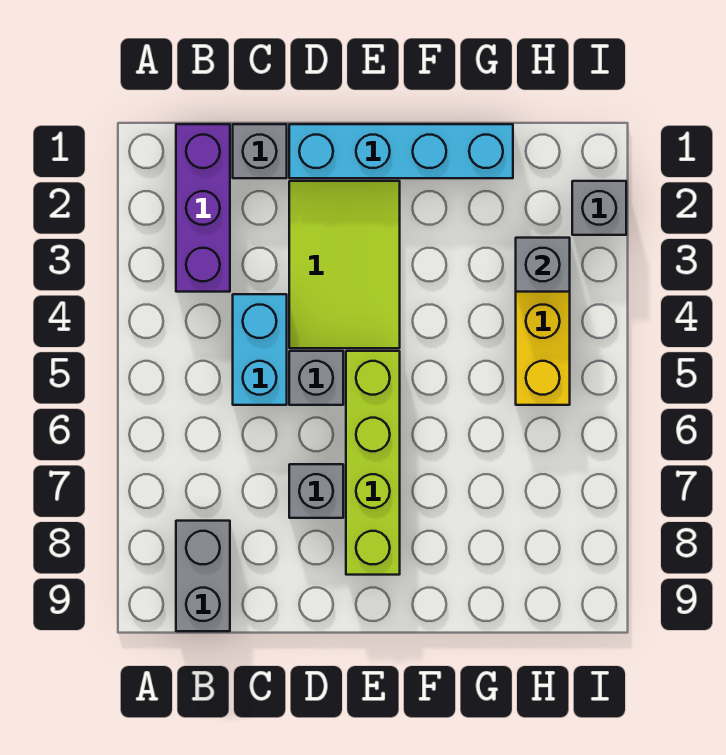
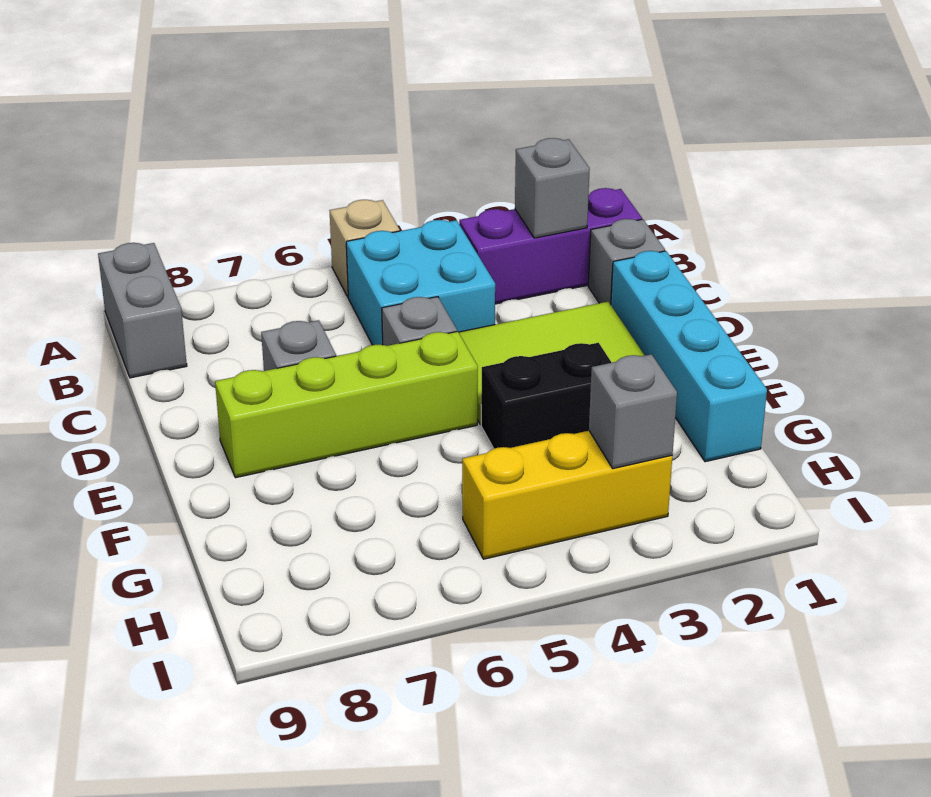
none -> tan 1x1 brick [330,200,400,297]
grey 1x2 brick [176,521,230,631] -> grey 1x2 brick turned to [98,243,187,378]
cyan 1x2 brick [233,294,287,405] -> cyan 2x2 brick [346,220,495,345]
none -> black 1x2 brick [481,343,612,449]
grey 1x1 brick [572,181,626,235] -> grey 1x1 brick moved to [515,138,590,238]

